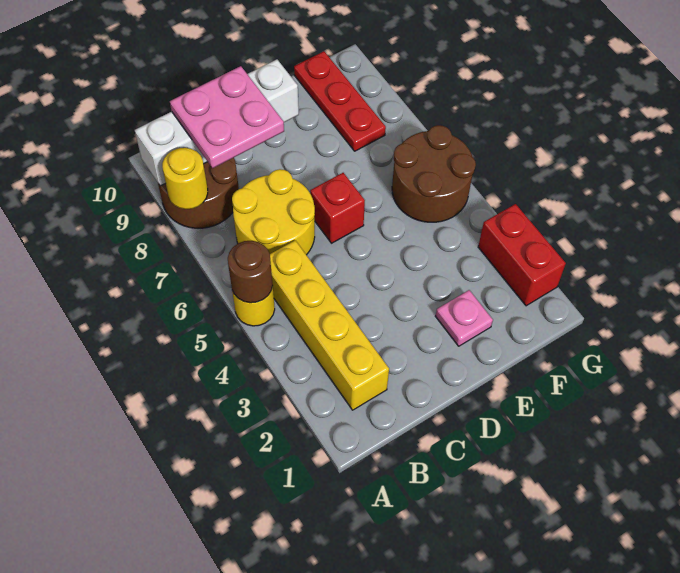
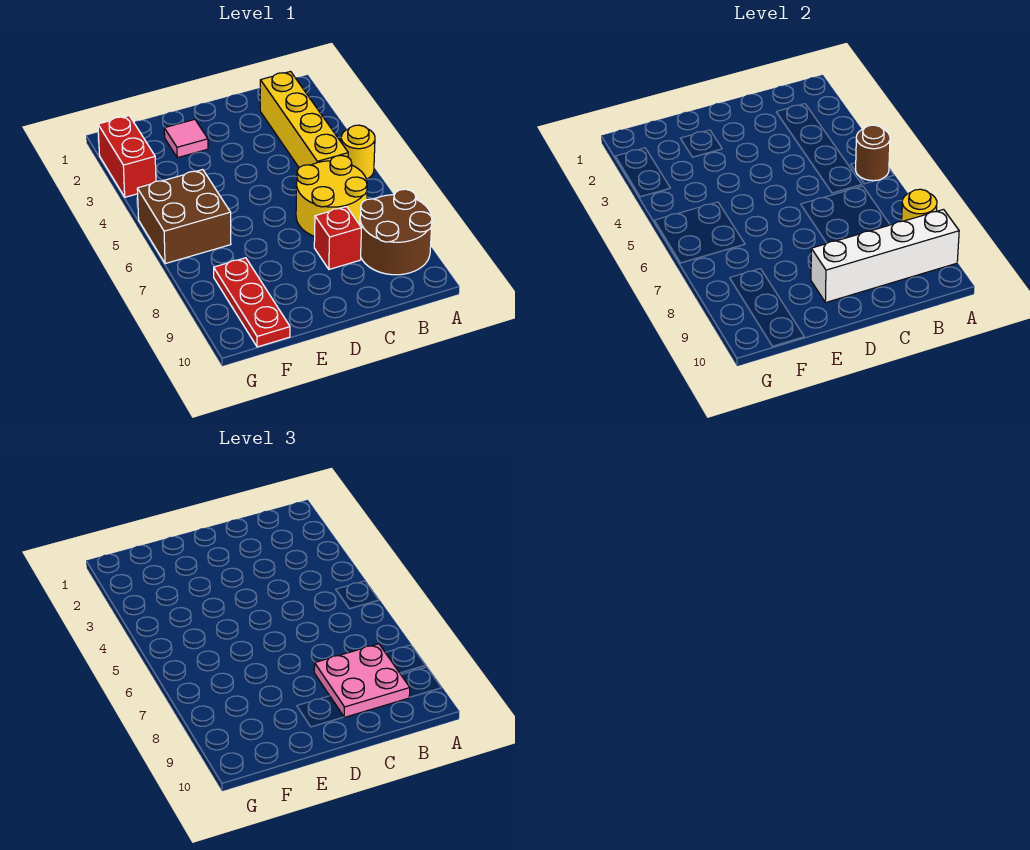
red 1x1 brick [310,173,365,243] -> red 1x1 brick moved to [314,207,361,269]
pink 1x1 plate [435,290,493,346] -> pink 1x1 tile [164,119,208,158]
brown 2x2 round brick [392,125,476,222] -> brown 2x2 brick [137,170,231,264]

